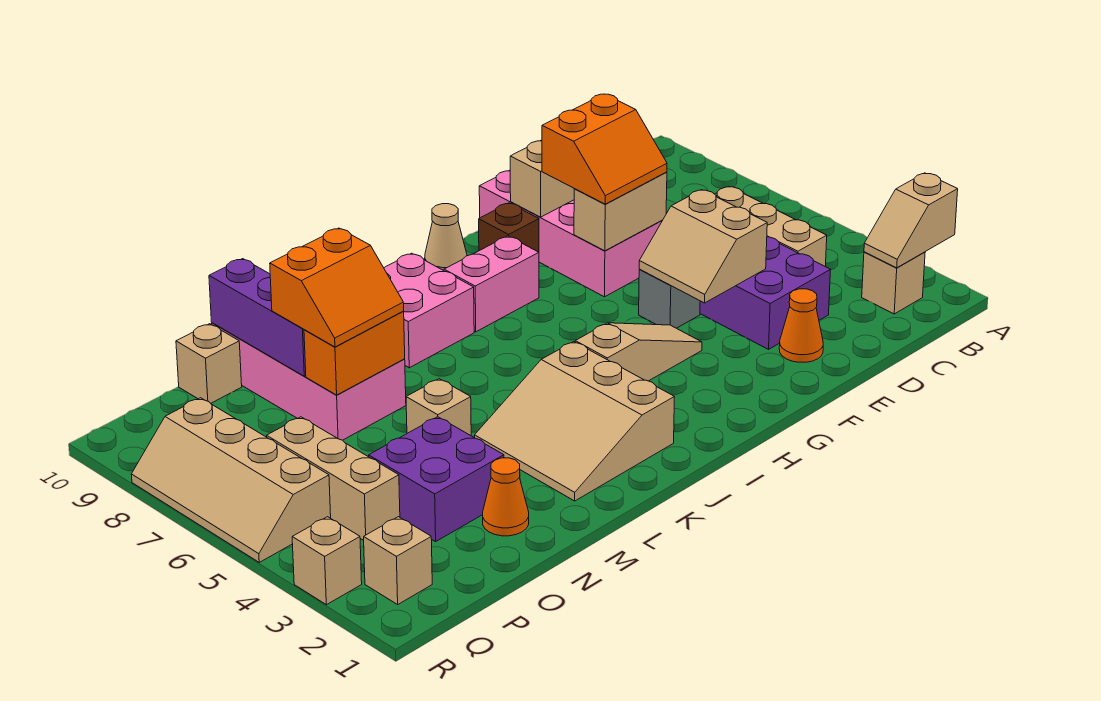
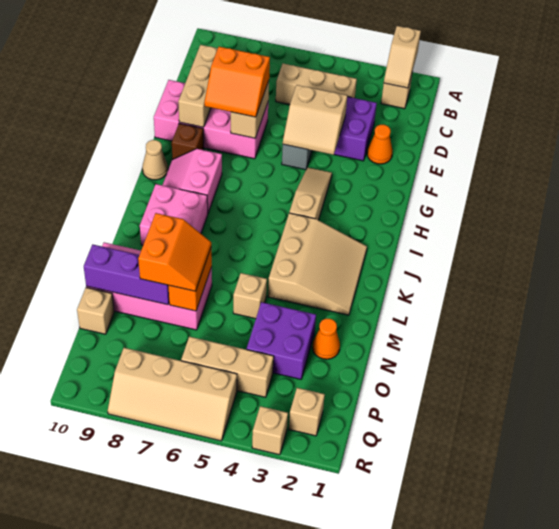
orange 2x2 slope [542,94,667,204] -> orange 2x2 slope turned to [204,47,270,117]
tan 3x3 slope [475,342,674,501] -> tan 3x3 slope turned to [268,213,367,315]

